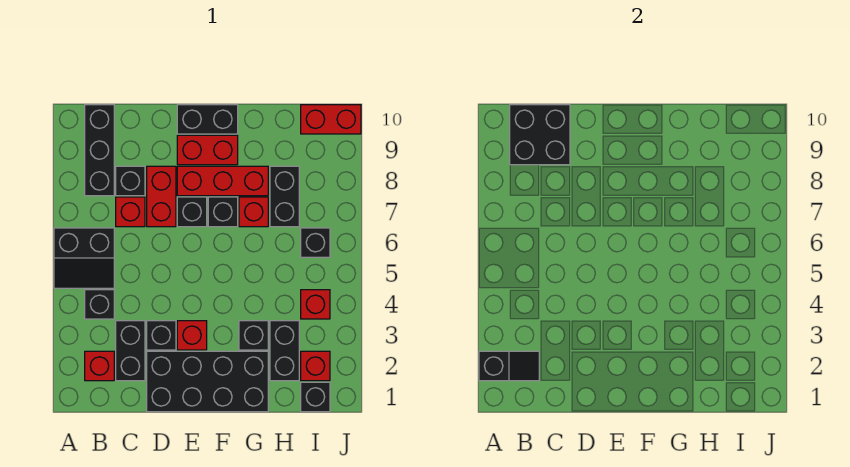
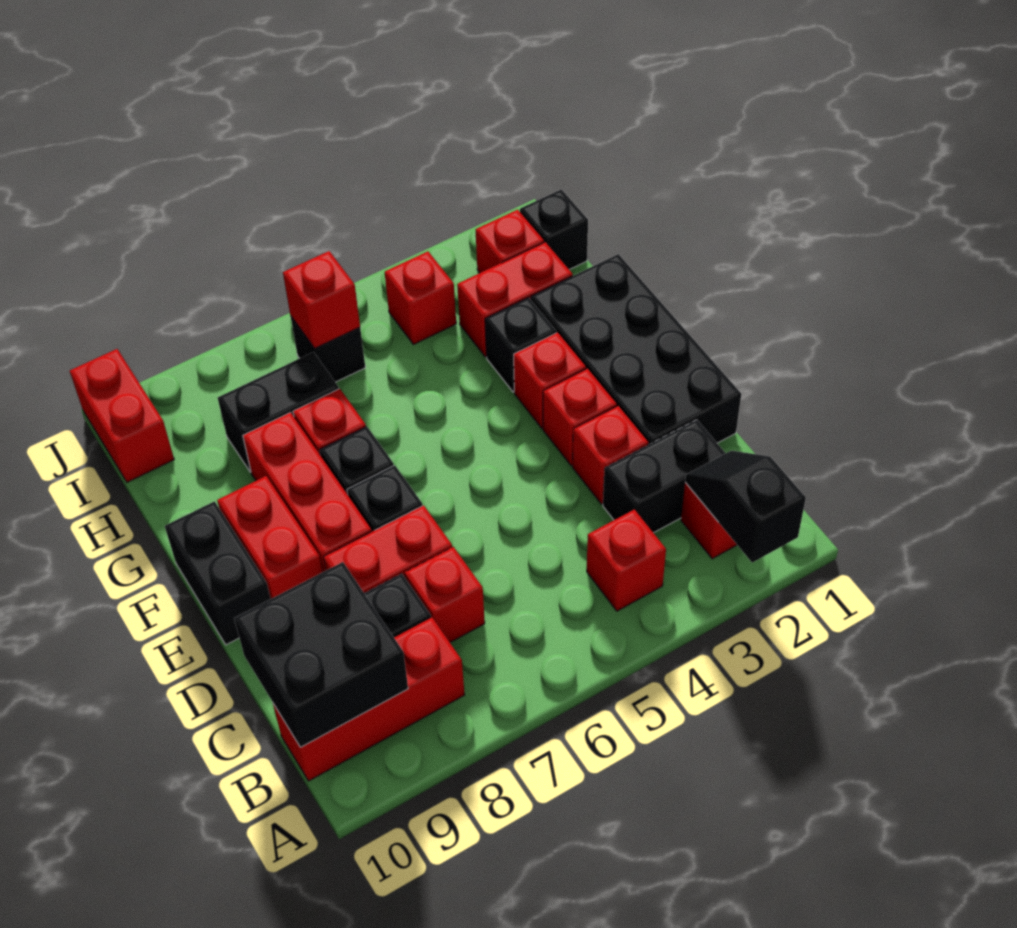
black 2x2 slope [54,228,114,288] -> none
black 1x1 brick [85,290,114,319] -> red 1x1 brick [587,509,666,611]
black 1x3 brick [85,105,114,196] -> red 1x3 brick [273,618,465,781]
black 1x1 brick [147,321,176,350] -> red 1x1 brick [573,406,648,504]
none -> red 1x1 brick [514,332,586,428]
black 1x2 brick [270,321,299,381] -> red 1x2 brick [457,242,573,357]
none -> red 1x1 brick [283,251,360,349]

